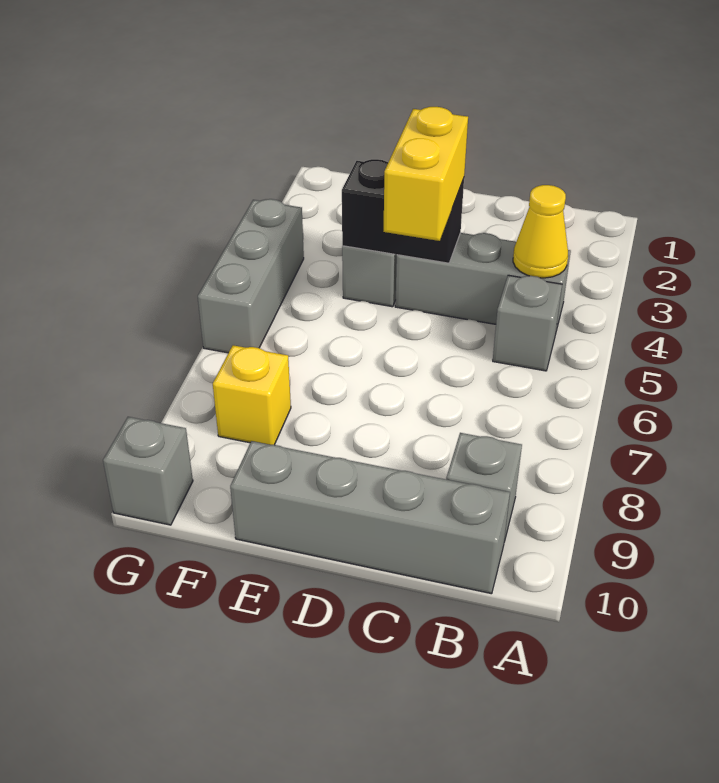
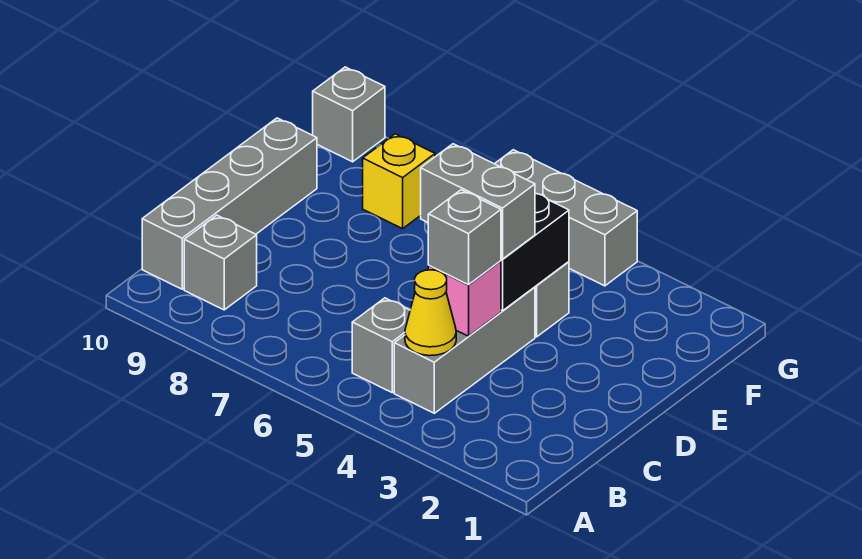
none -> pink 1x1 brick [428,261,501,336]
none -> grey 1x1 brick [428,190,501,285]
yellow 1x2 brick [384,107,468,241] -> grey 1x2 brick [421,144,535,259]

